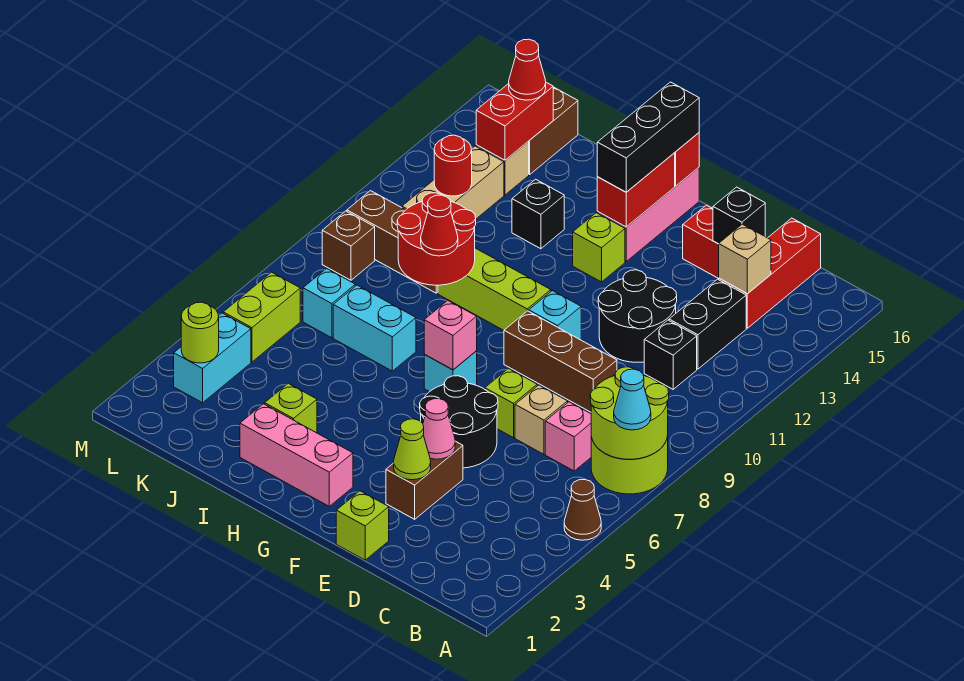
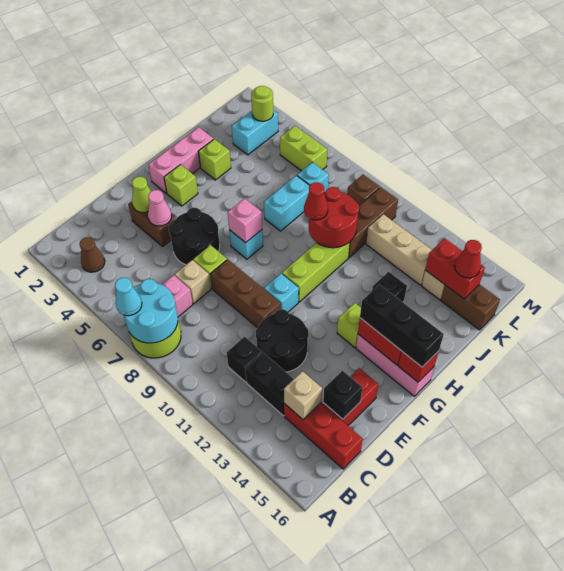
brown 1x1 cone [564,480,601,540] -> brown 1x1 cone moved to [80,237,105,272]
lime 2x2 round brick [590,367,669,459] -> cyan 2x2 round brick [124,279,178,343]
brown 1x3 brick [504,311,617,412] -> brown 1x3 brick turned to [211,259,281,328]
lime 1x1 brick [336,491,389,560] -> lime 1x1 brick moved to [164,165,198,206]
red 1x1 round brick [434,135,472,196] -> none
cyan 1x2 brick [174,313,251,403] -> cyan 1x2 brick turned to [232,110,278,155]

